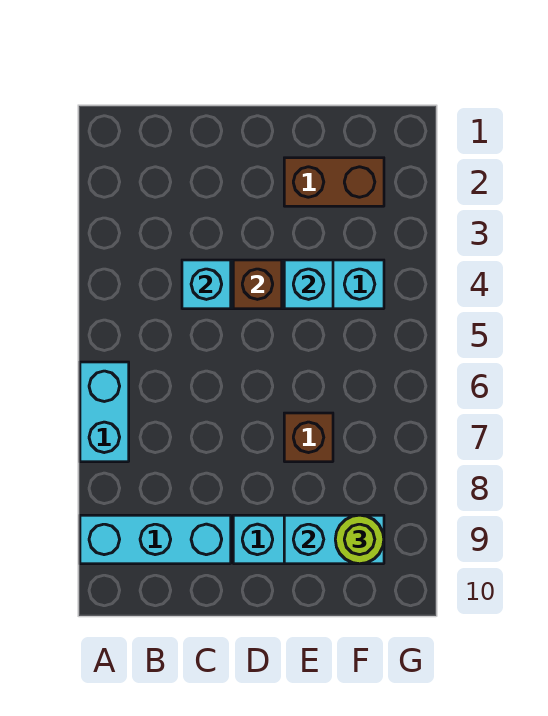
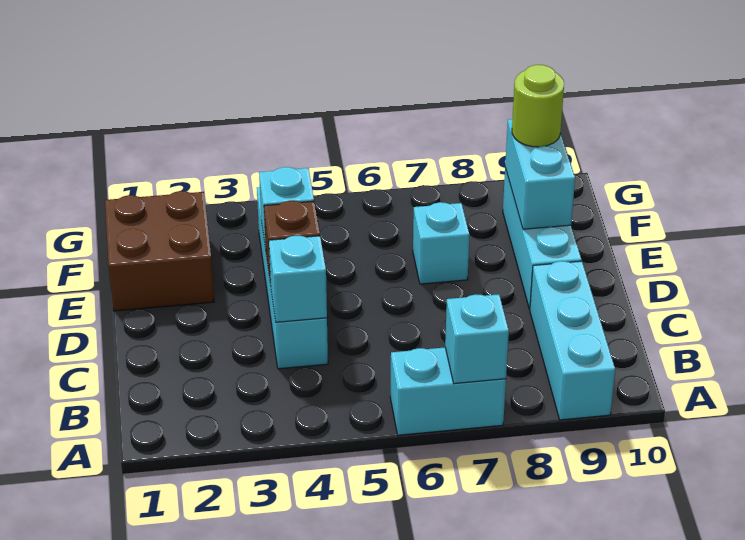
none -> cyan 1x1 brick [445,294,509,384]
brown 1x2 brick [284,158,384,206] -> brown 2x2 brick [105,191,214,311]
brown 1x1 brick [284,413,333,462] -> cyan 1x1 brick [413,202,470,284]

